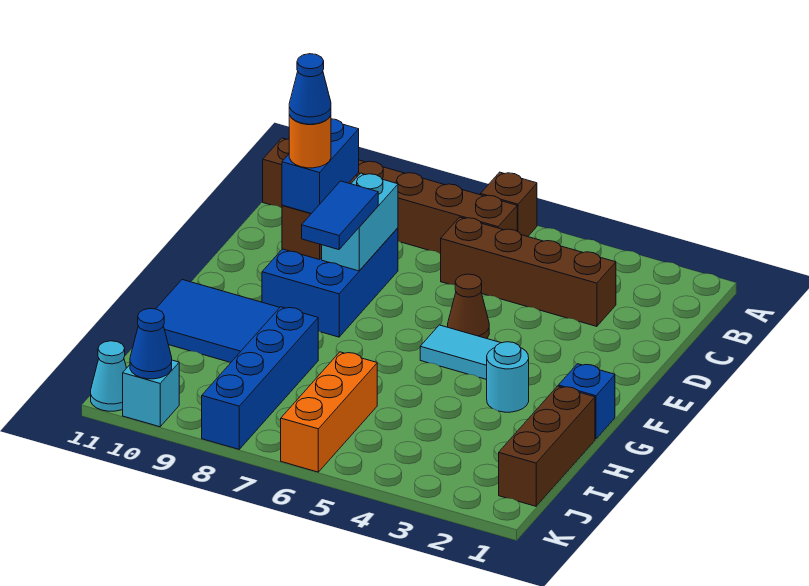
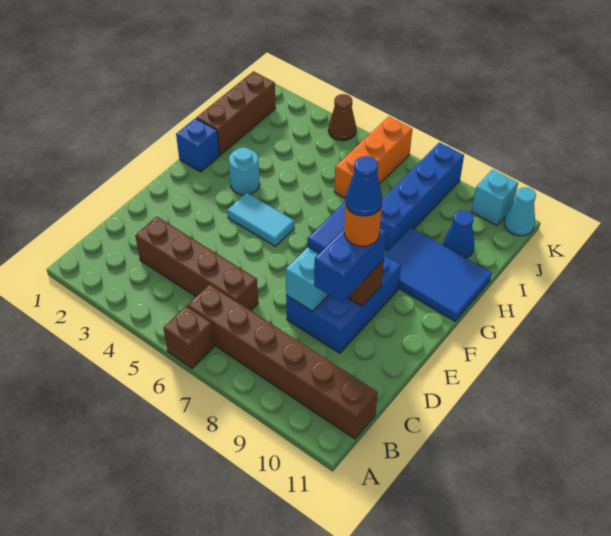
brown 1x1 cone [448,274,489,339] -> brown 1x1 cone moved to [328,94,356,141]
blue 1x1 cone [130,309,172,379] -> blue 1x1 cone moved to [443,210,474,258]

